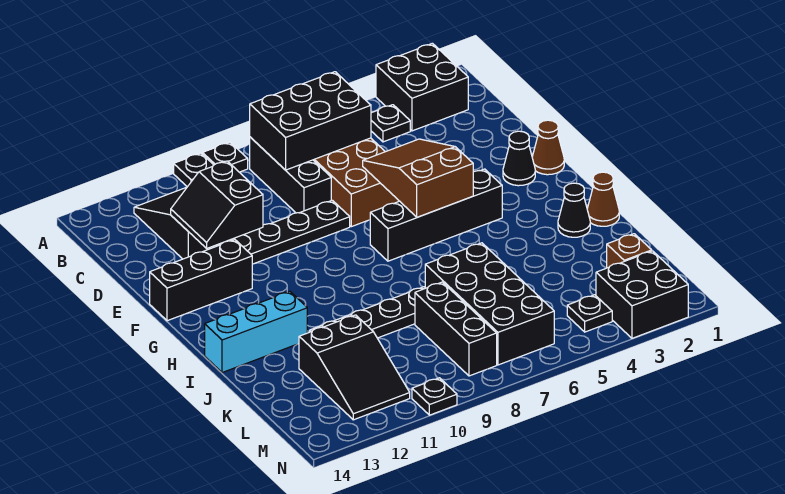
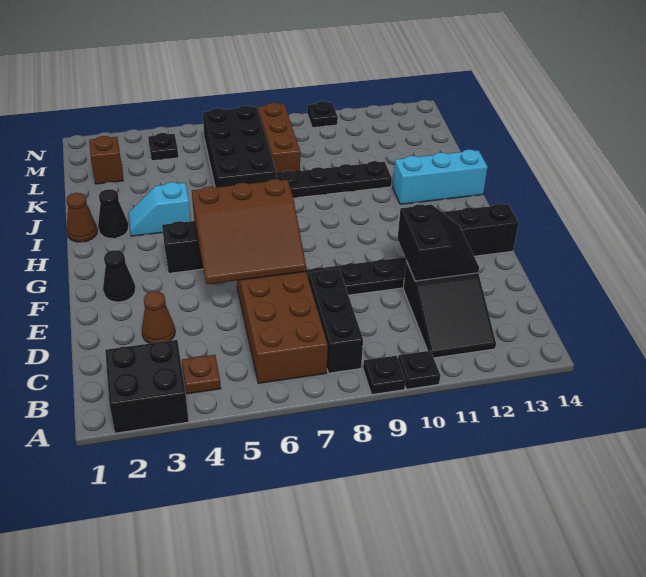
black 1x1 plate [371,105,410,142] -> brown 1x1 plate [182,355,221,394]
black 2x3 brick [250,72,371,170] -> none
brown 2x3 slope [363,139,473,217] -> brown 3x3 slope [192,179,306,284]
brown 1x1 cone [532,120,564,175] -> brown 1x1 cone moved to [142,291,175,344]
none -> cyan 1x2 slope [128,182,191,236]
black 1x3 brick [415,282,497,376] -> brown 1x3 brick [258,103,300,174]
black 2x3 slope [299,315,410,420] -> none
black 2x2 brick [596,251,688,338] -> none

